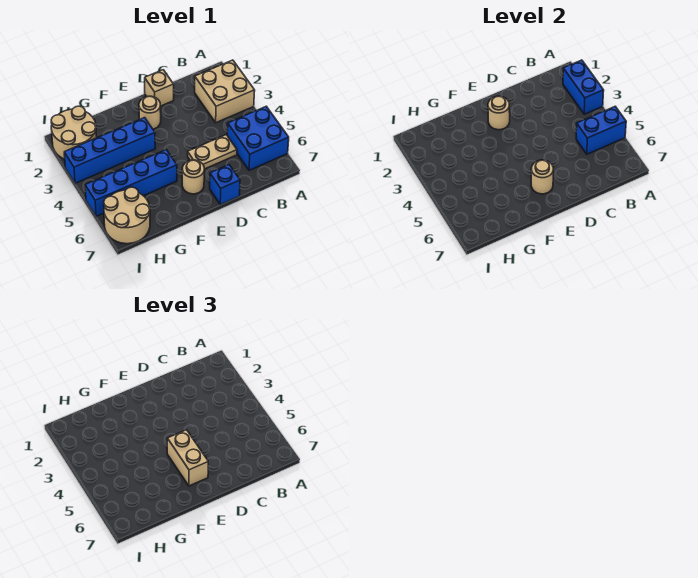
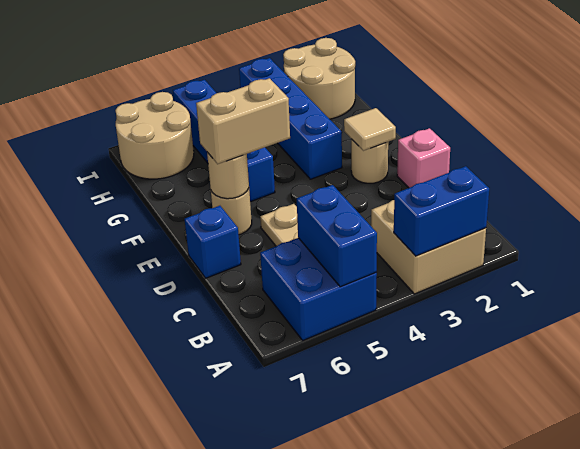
tan 1x1 brick [145,70,174,106] -> pink 1x1 brick [397,128,450,188]
tan 1x1 round brick [488,96,510,130] -> tan 1x1 tile [344,108,396,151]

